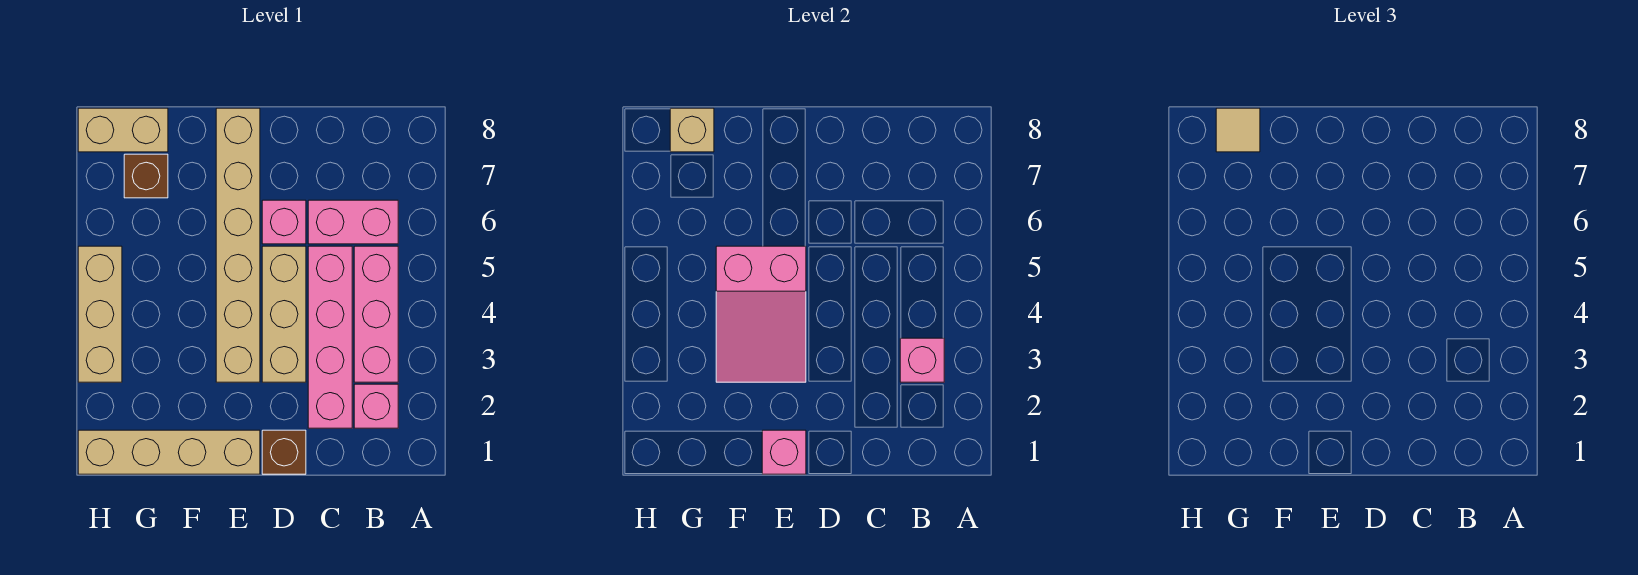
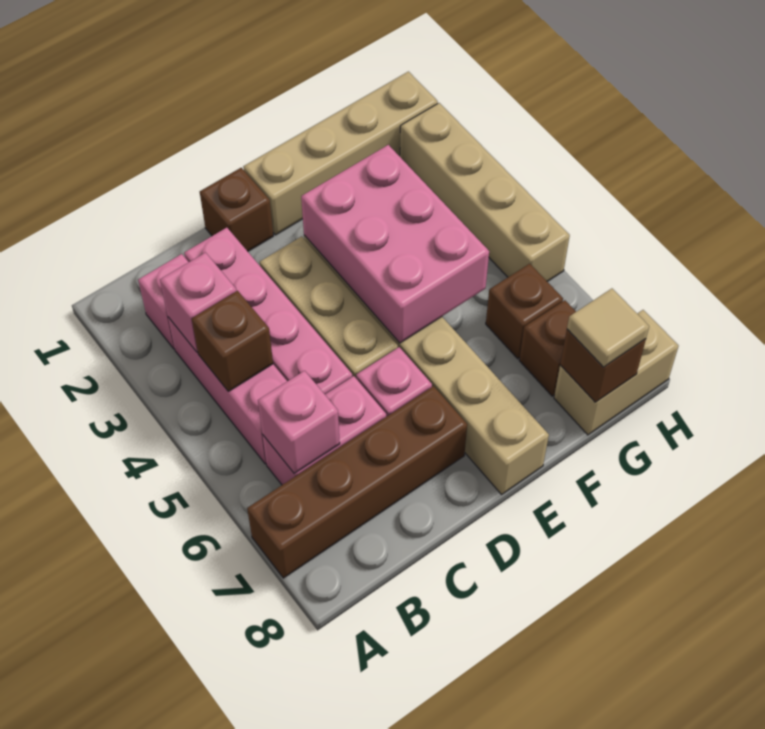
none -> brown 1x4 brick [247,386,467,578]
none -> brown 1x1 brick [192,291,273,391]
pink 1x1 brick [762,430,806,474] -> pink 1x1 brick moved to [258,371,340,474]
pink 2x3 slope [716,246,806,382] -> pink 2x3 brick [301,145,489,343]
none -> brown 1x1 brick [486,264,563,359]
tan 1x1 brick [670,108,714,152] -> brown 1x1 brick [560,329,646,402]
tan 1x3 brick [78,246,122,382] -> tan 1x4 brick [400,103,570,281]

